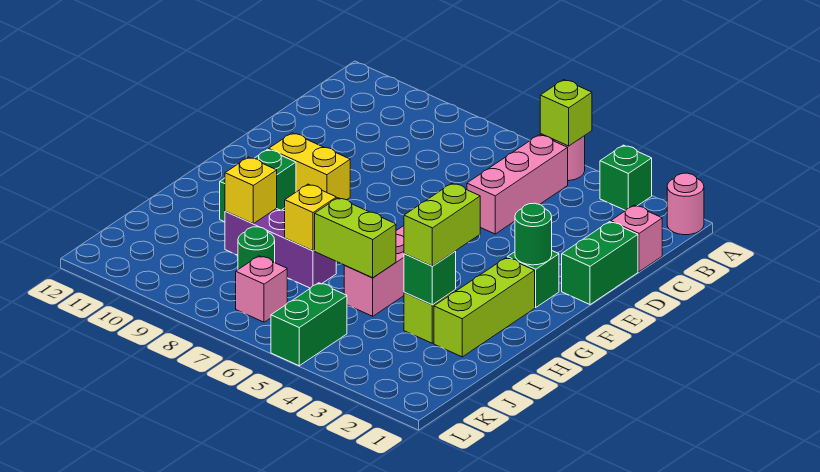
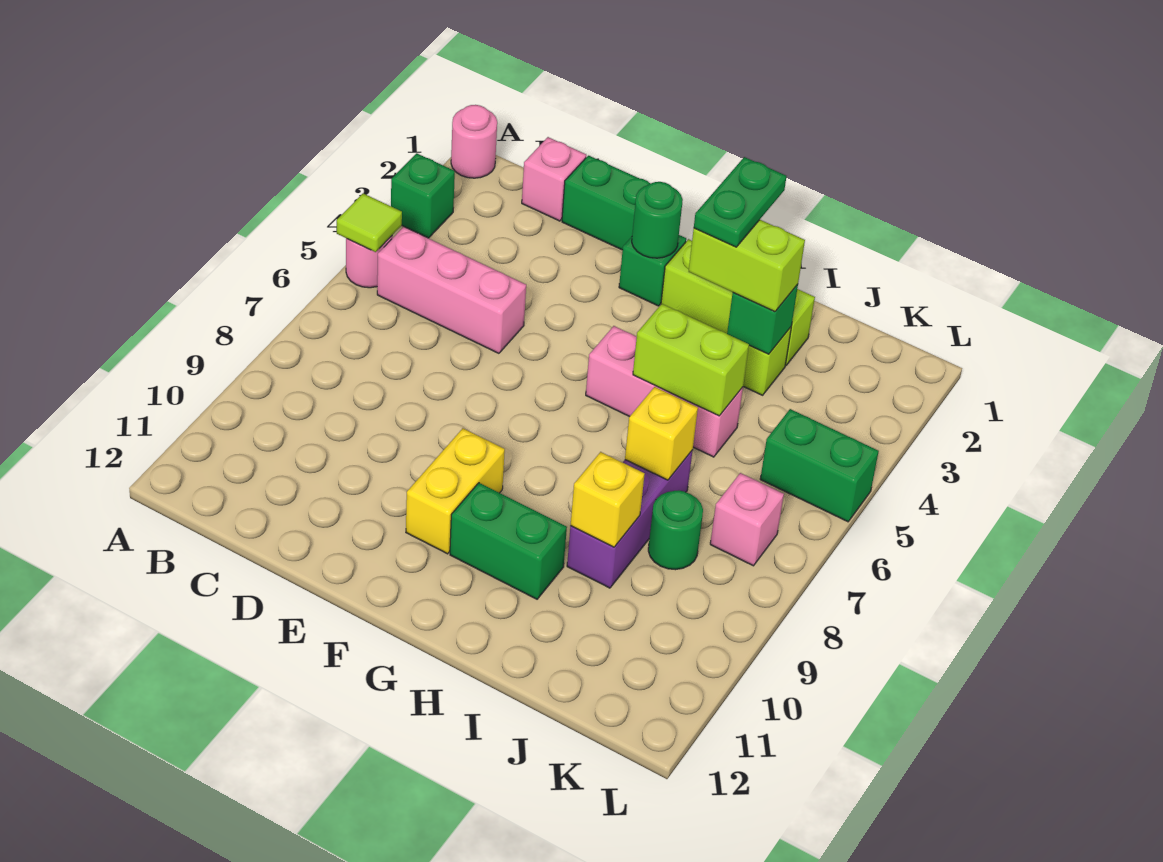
lime 1x1 brick [540,80,592,146] -> lime 1x1 tile [337,193,402,252]
none -> green 1x2 plate [694,157,786,247]
lime 1x2 brick [315,198,396,278] -> lime 1x2 brick turned to [633,304,749,416]

